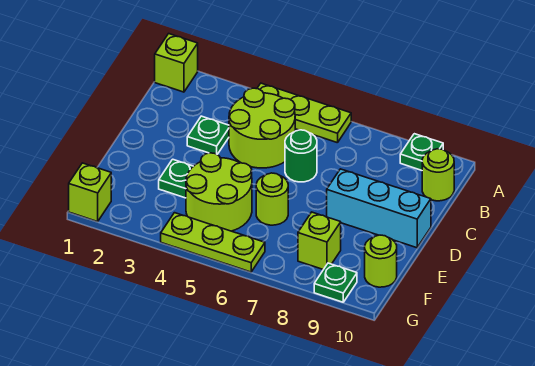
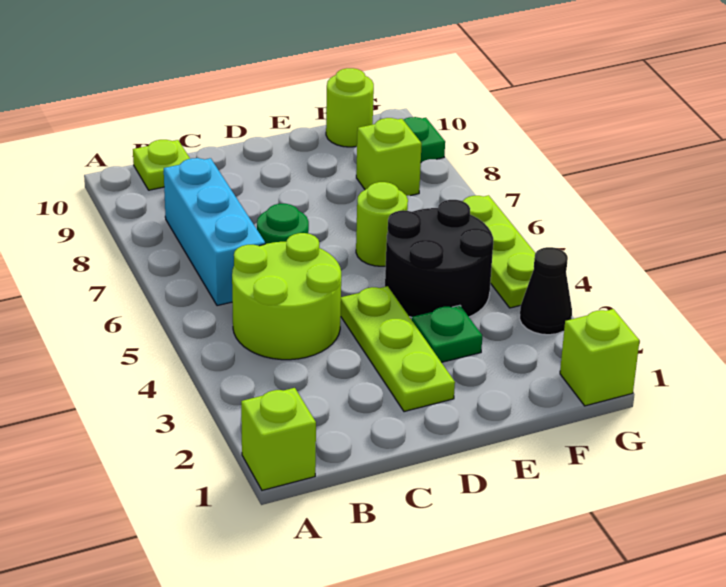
lime 1x3 plate [257,83,351,143] -> lime 1x3 plate moved to [341,286,455,412]
green 1x1 plate [400,134,443,170] -> none
lime 1x1 round brick [422,149,454,201] -> lime 1x1 plate [133,140,190,190]
green 1x1 plate [187,116,229,154] -> none
cyan 1x3 brick [327,169,431,248] -> cyan 1x3 brick moved to [164,158,265,306]
lime 2x2 round brick [186,153,252,231] -> black 2x2 round brick [385,200,493,318]
none -> black 1x1 cone [520,247,572,335]

